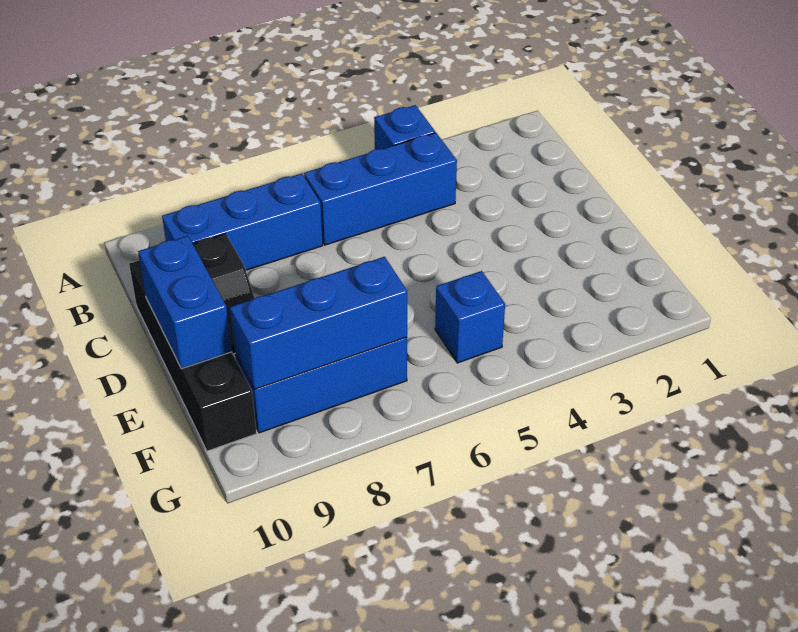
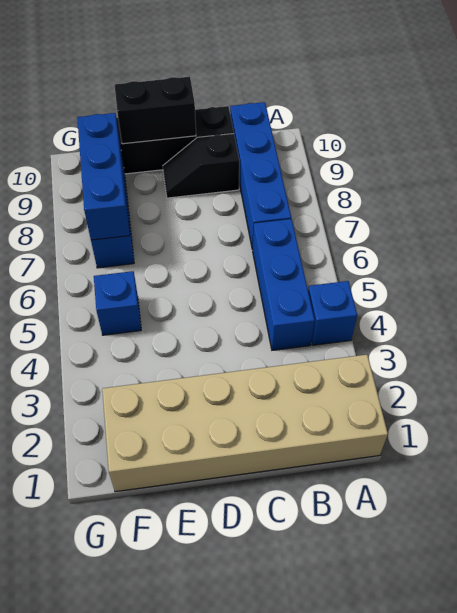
none -> tan 2x6 brick [102,355,388,492]
blue 1x3 brick [162,174,323,270] -> blue 1x4 brick [230,102,291,249]
blue 1x2 brick [138,236,232,369] -> black 1x2 brick [115,77,196,144]

